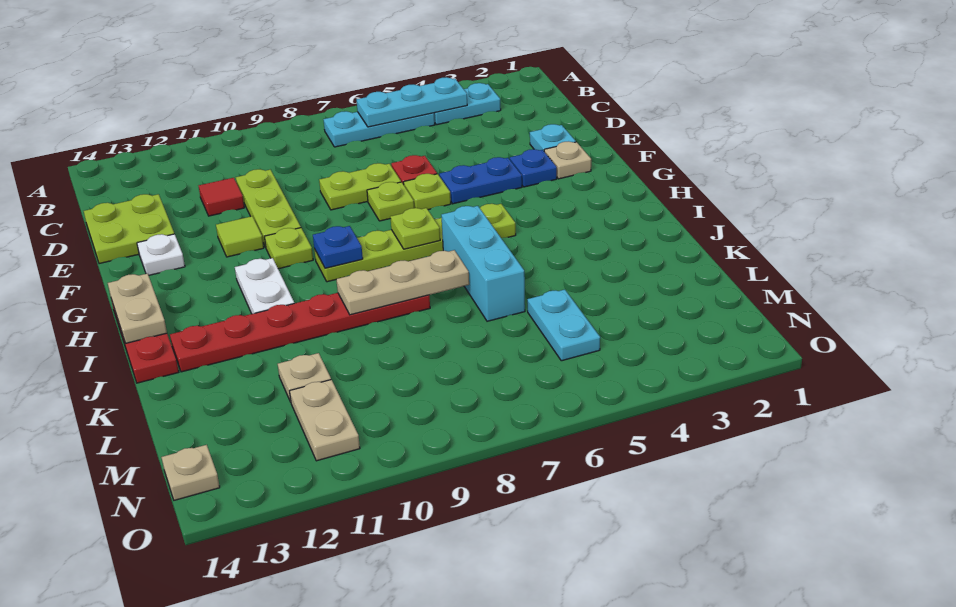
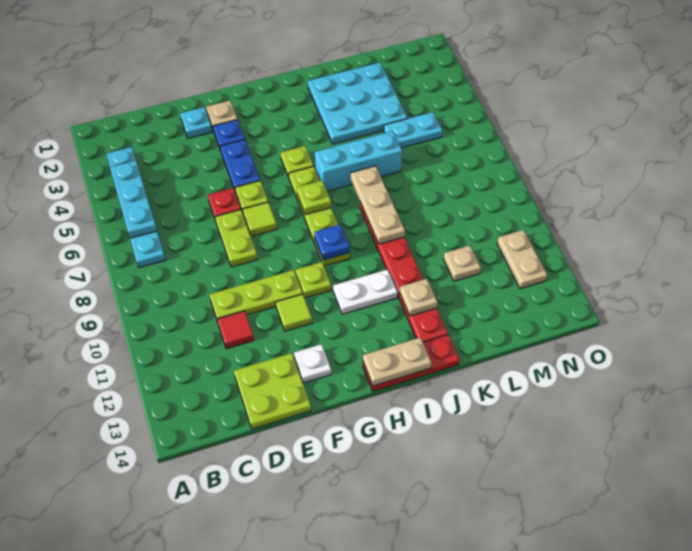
lime 1x1 plate [367,182,414,221] -> lime 1x1 tile [243,202,277,236]
none -> cyan 3x3 plate [308,62,408,144]
tan 1x2 plate [290,380,360,461] -> tan 1x2 plate turned to [497,230,547,289]
tan 1x1 plate [161,445,220,500] -> tan 1x1 plate moved to [400,279,438,316]

